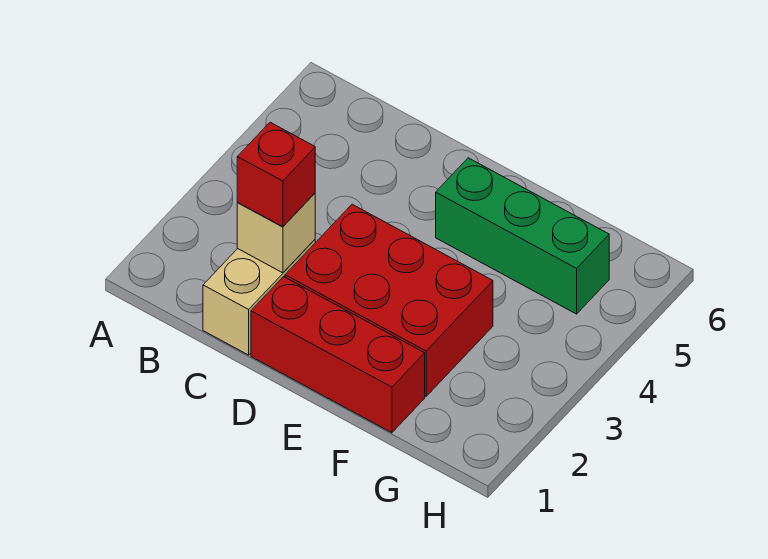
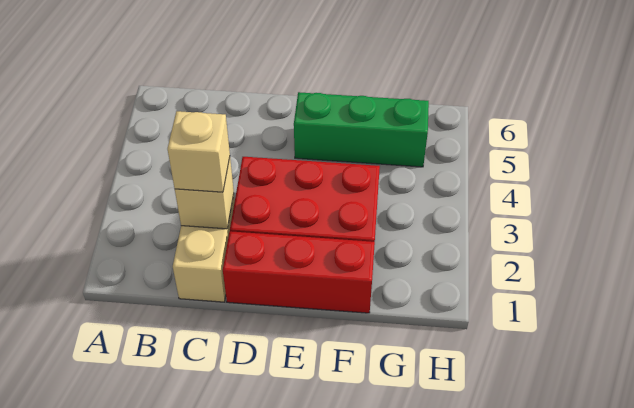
red 1x1 brick [237,122,315,227] -> tan 1x1 brick [168,111,230,192]

